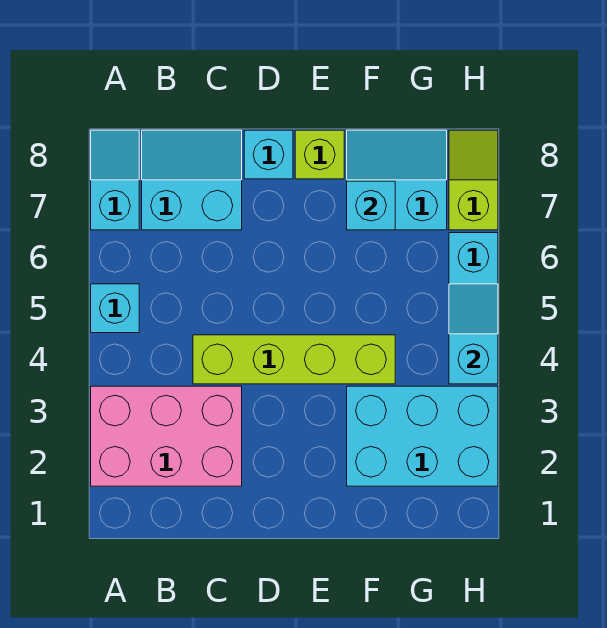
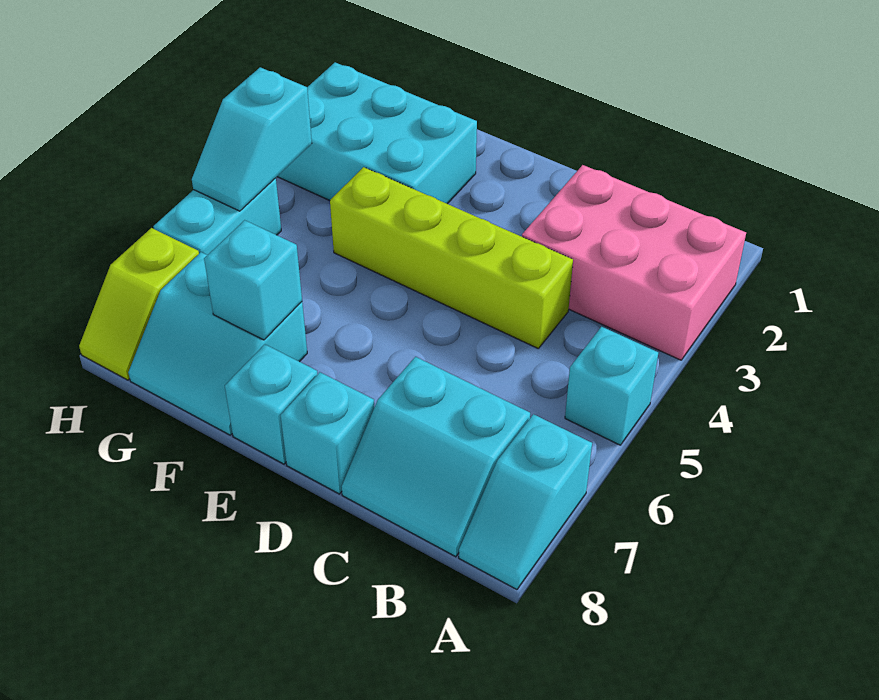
lime 1x1 brick [295,130,344,179] -> cyan 1x1 brick [225,344,317,464]

